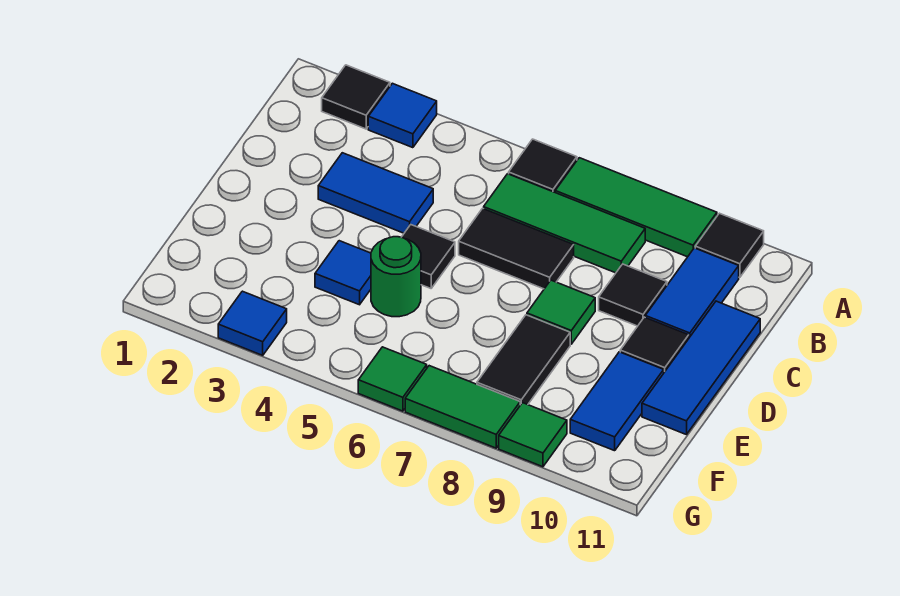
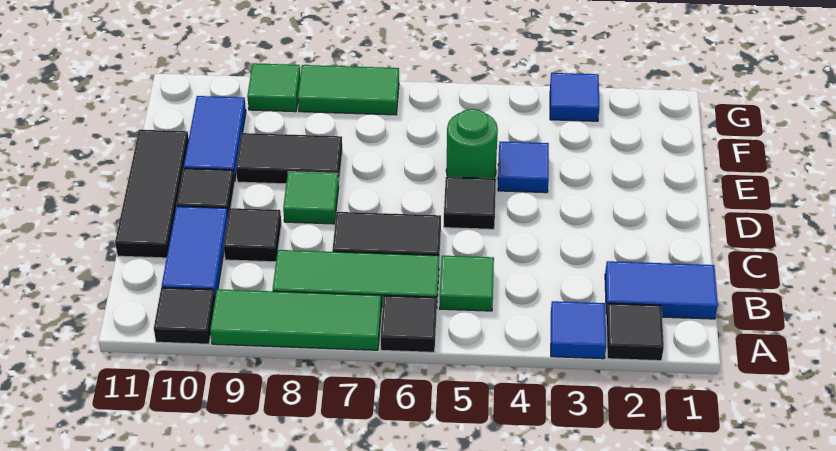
blue 1x2 tile [318,153,433,233] -> blue 1x2 tile moved to [605,261,718,319]
blue 1x3 tile [642,301,760,435] -> black 1x3 tile [115,130,189,258]
black 1x2 tile [477,315,570,405] -> black 1x2 tile turned to [236,133,342,185]
green 1x1 tile [358,347,427,411] -> green 1x1 tile moved to [440,256,494,311]

